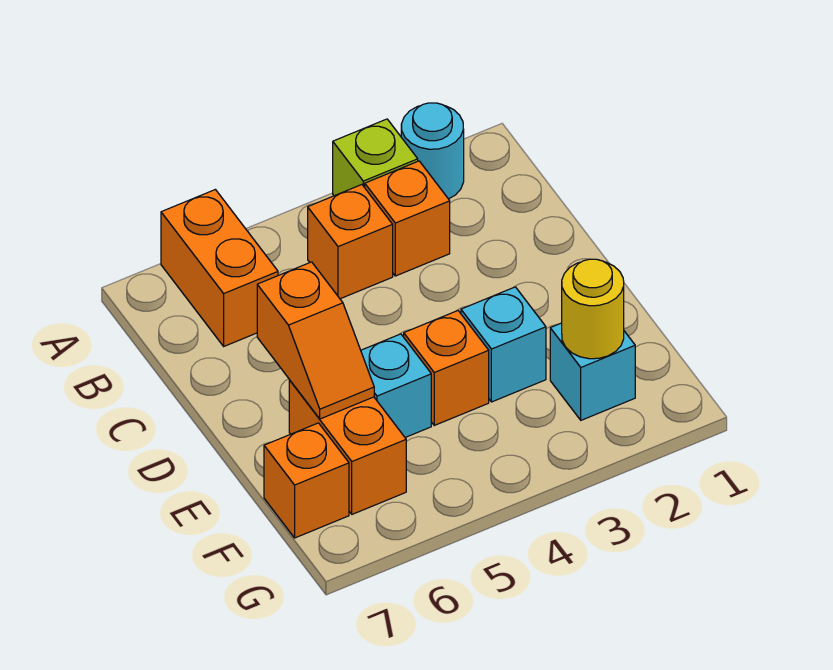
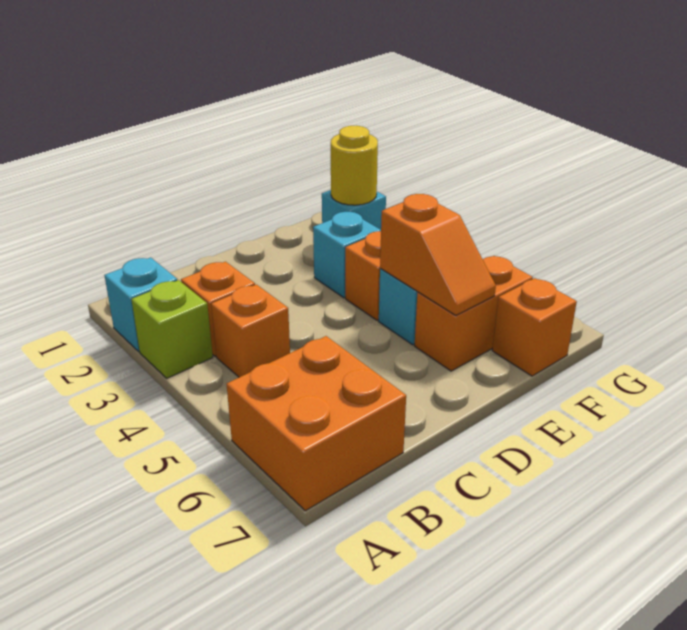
cyan 1x1 round brick [401,103,464,199] -> cyan 1x1 brick [104,258,177,351]
orange 1x2 brick [161,190,278,346] -> orange 2x2 brick [227,336,406,511]
orange 1x2 slope [257,262,374,419] -> orange 1x2 slope turned to [380,194,496,316]

